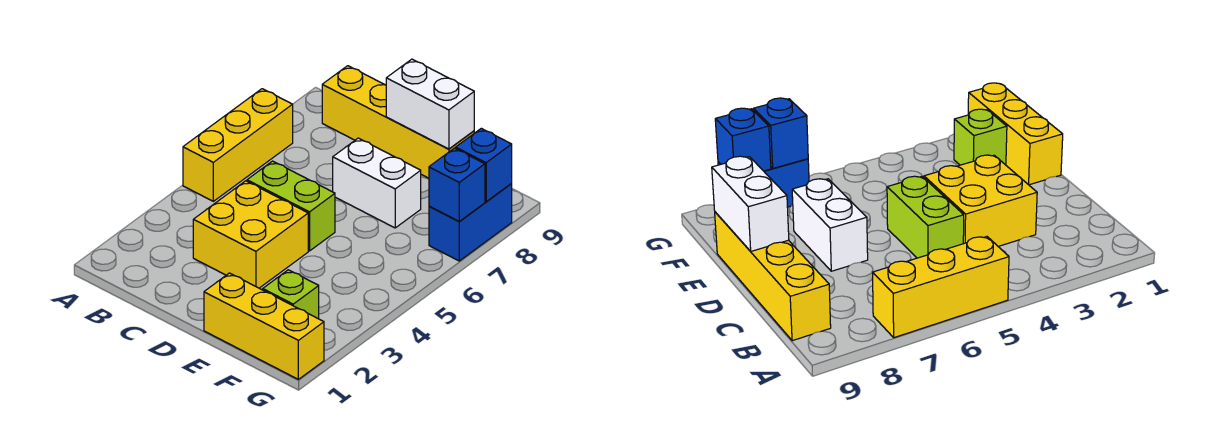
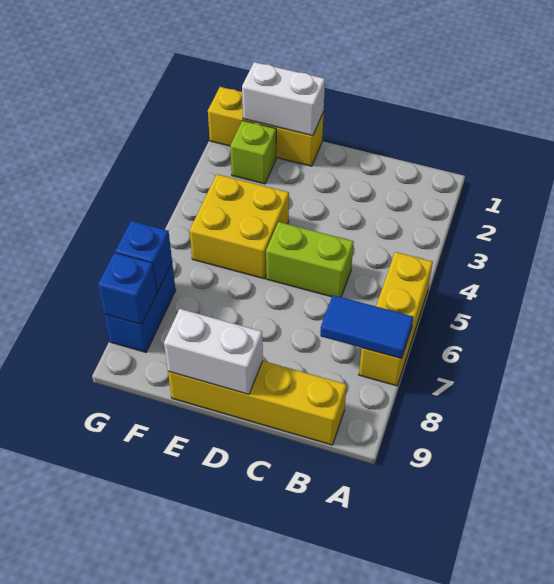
none -> blue 1x2 tile [320,295,414,359]
yellow 2x2 brick [193,181,308,288] -> yellow 2x2 brick moved to [190,174,289,279]
white 1x2 brick [333,138,421,228] -> white 1x2 brick moved to [242,62,325,136]

